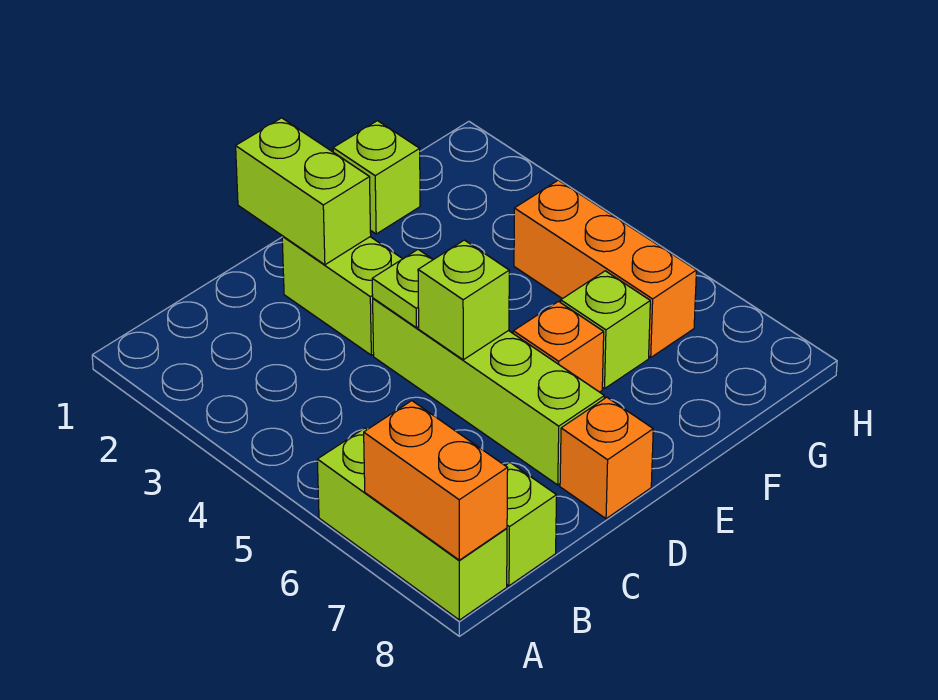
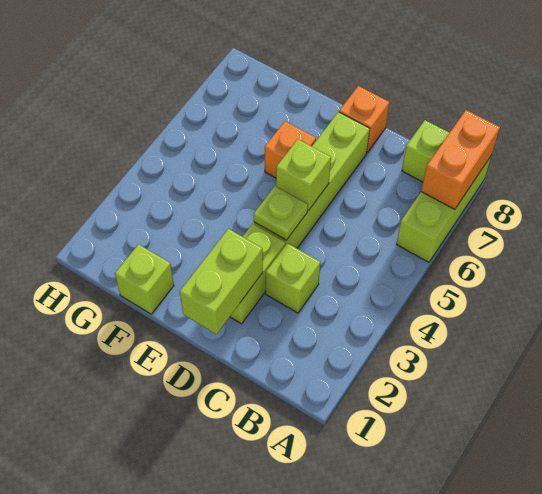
lime 1x1 brick [561,271,650,389] -> lime 1x1 brick moved to [266,243,320,313]
orange 1x3 brick [514,180,696,357] -> none

